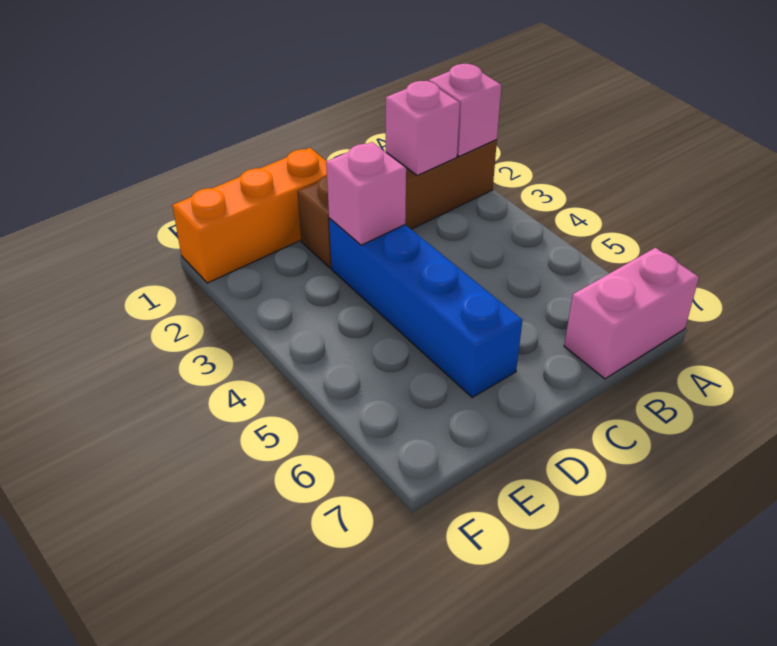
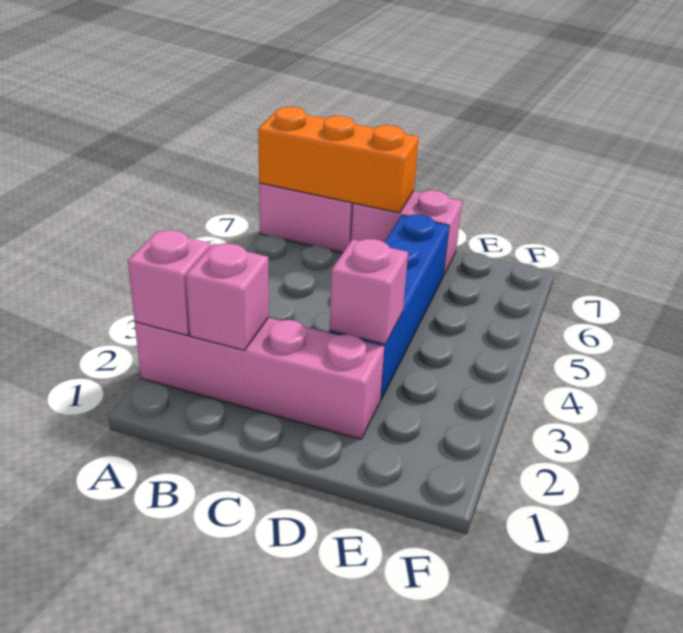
brown 1x4 brick [297,140,497,268] -> pink 1x4 brick [135,318,384,439]
none -> pink 1x2 brick [351,190,462,276]
orange 1x3 brick [172,148,327,283] -> orange 1x3 brick moved to [258,107,419,213]

